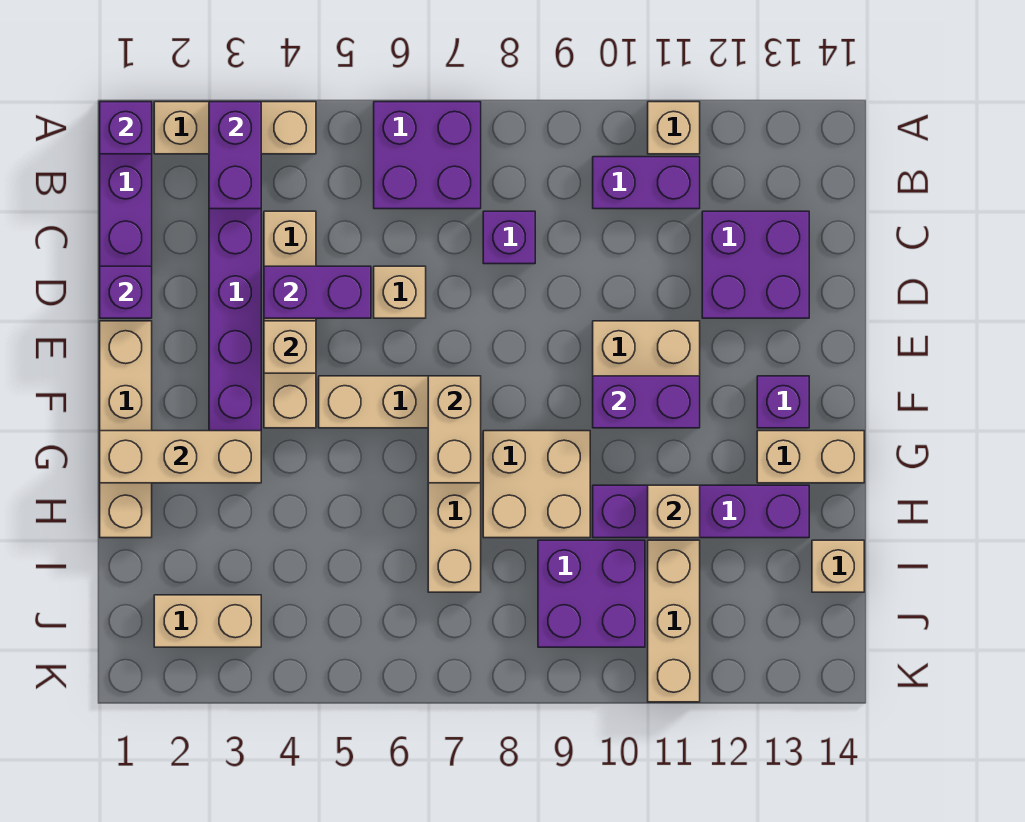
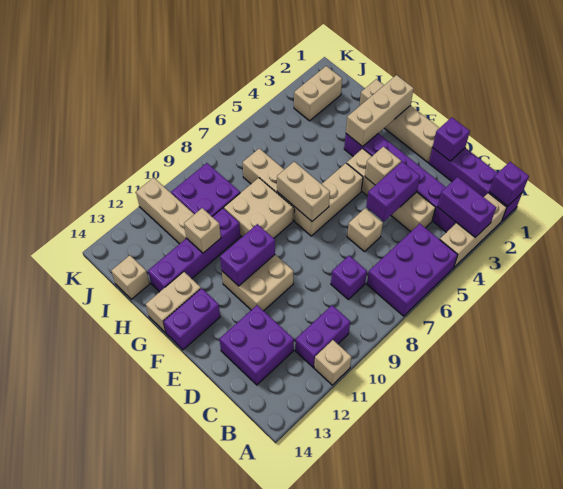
purple 2x2 brick [374,102,481,209] -> purple 2x3 brick [367,224,458,316]
purple 1x1 brick [757,376,809,428] -> purple 1x2 brick [163,288,220,350]

